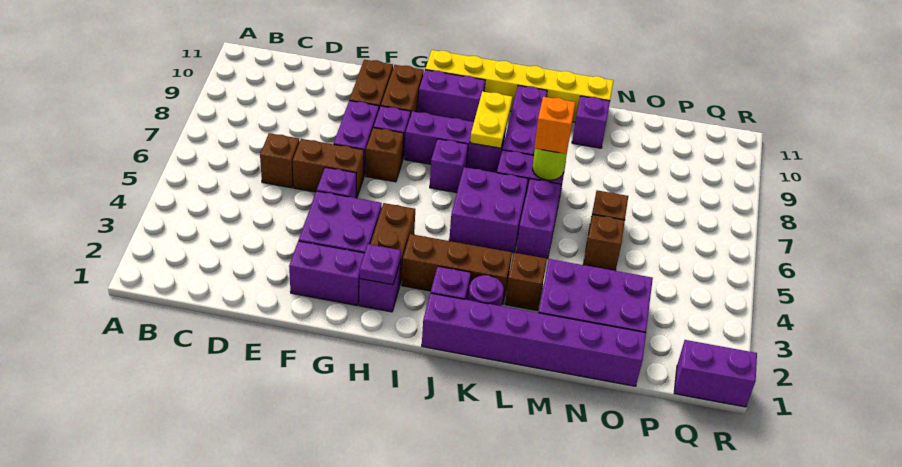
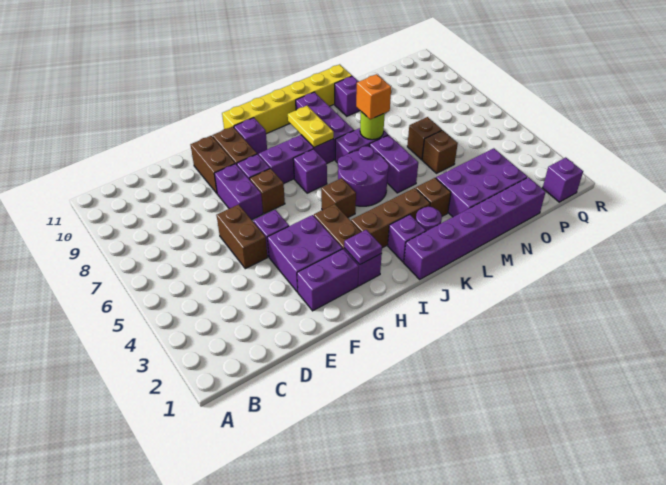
brown 1x1 brick [260,133,300,188] -> brown 1x1 brick moved to [321,178,356,217]
brown 1x2 brick [293,139,364,198] -> brown 1x2 brick turned to [216,204,267,269]
purple 1x2 brick [418,70,485,122] -> purple 1x1 brick [234,118,267,155]
purple 2x2 brick [449,167,528,253] -> purple 2x2 round brick [338,146,389,206]
purple 1x2 brick [674,340,757,407] -> purple 1x1 brick [543,158,583,202]

